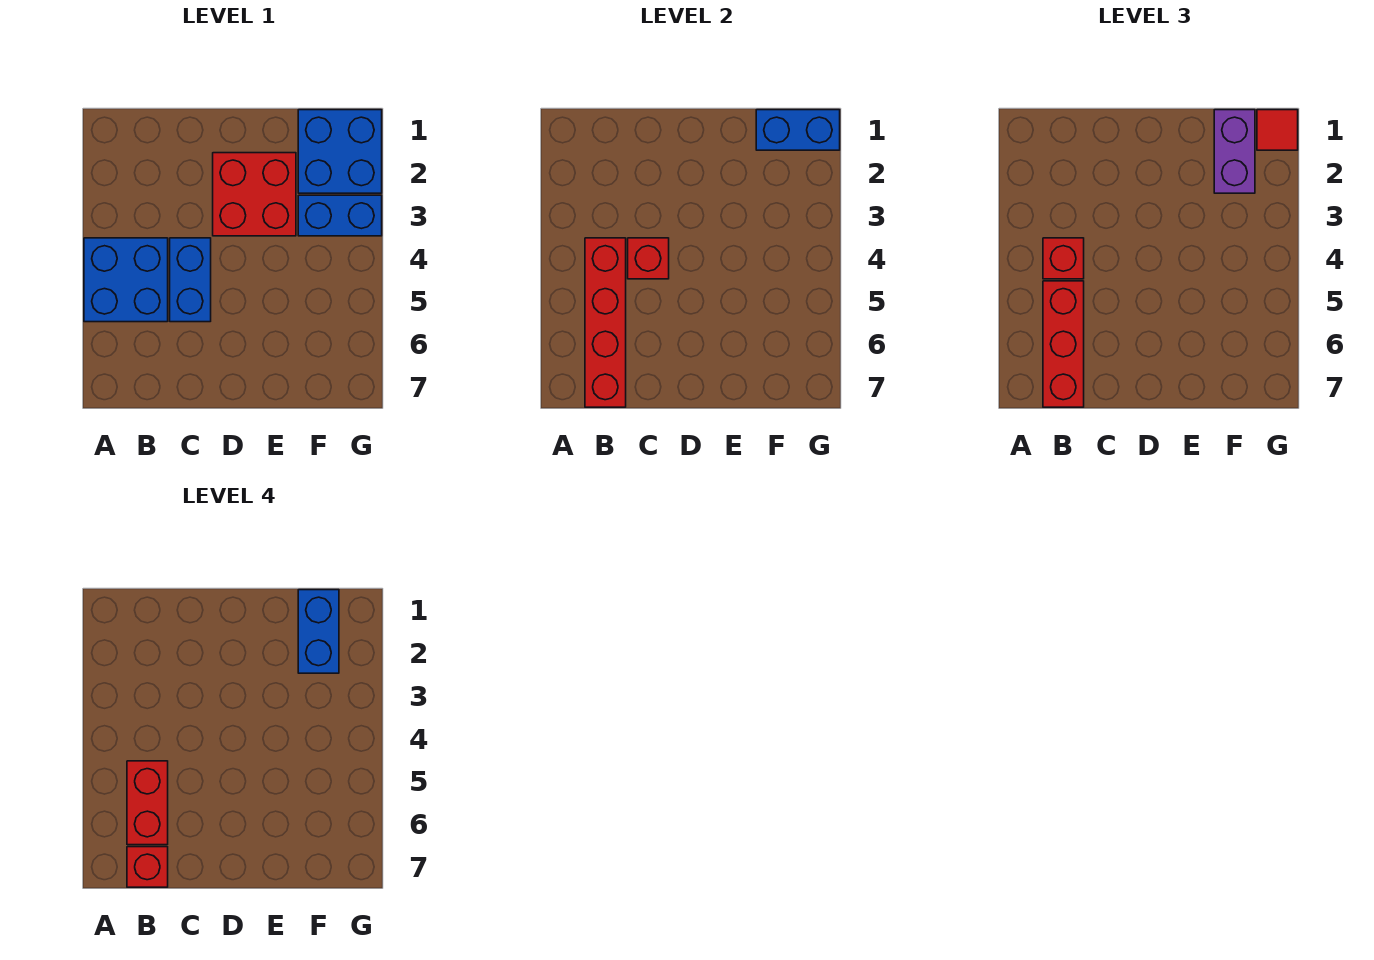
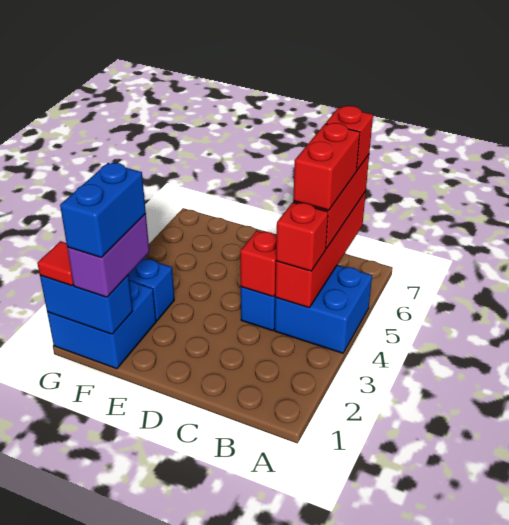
red 2x2 brick [213,153,296,236] -> none

